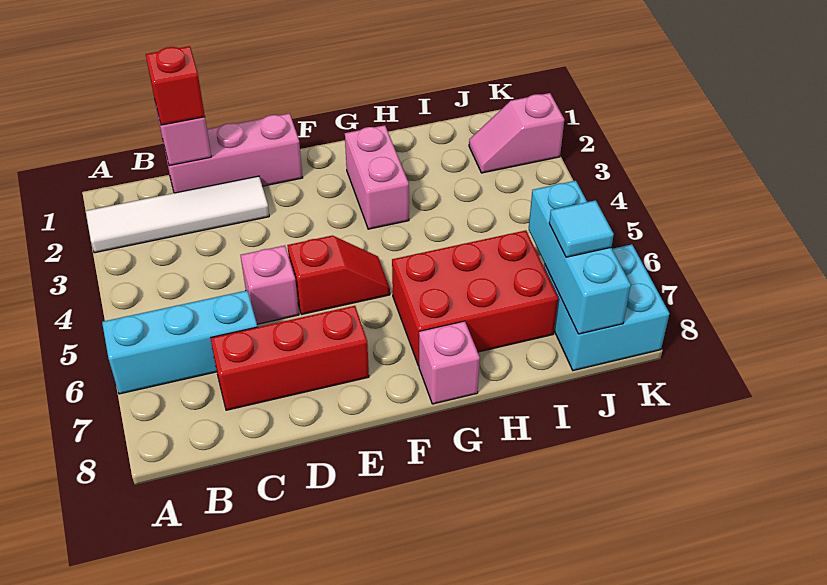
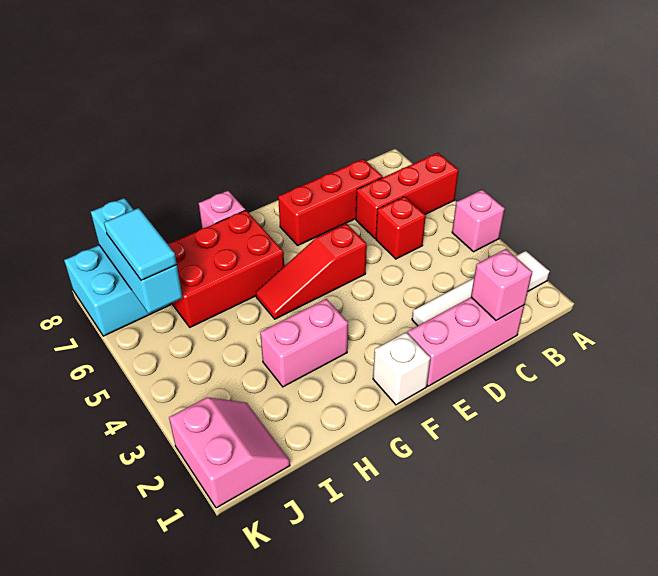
cyan 1x3 brick [102,291,257,394] -> red 1x3 brick [356,153,459,238]
red 1x1 brick [146,46,205,125] -> red 1x1 brick moved to [376,196,426,259]
pink 1x1 brick [241,246,299,324] -> pink 1x1 brick moved to [452,190,505,252]
red 1x2 slope [287,236,390,314] -> red 1x3 slope [256,223,367,319]
none -> white 1x1 brick [373,332,430,405]
pink 1x2 brick [345,125,409,229] -> pink 1x2 brick turned to [260,299,348,387]
pink 1x2 slope [469,93,564,173] -> pink 2x2 slope [169,397,290,508]
cyan 1x1 tile [549,200,614,257] -> cyan 1x2 tile [104,208,177,281]

